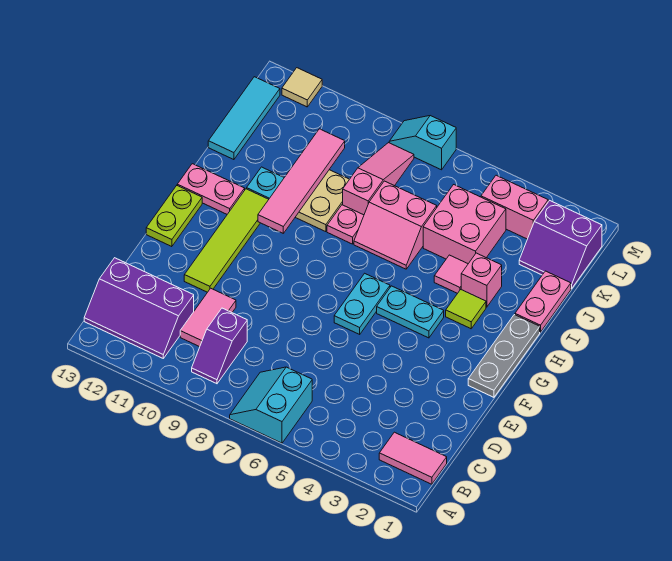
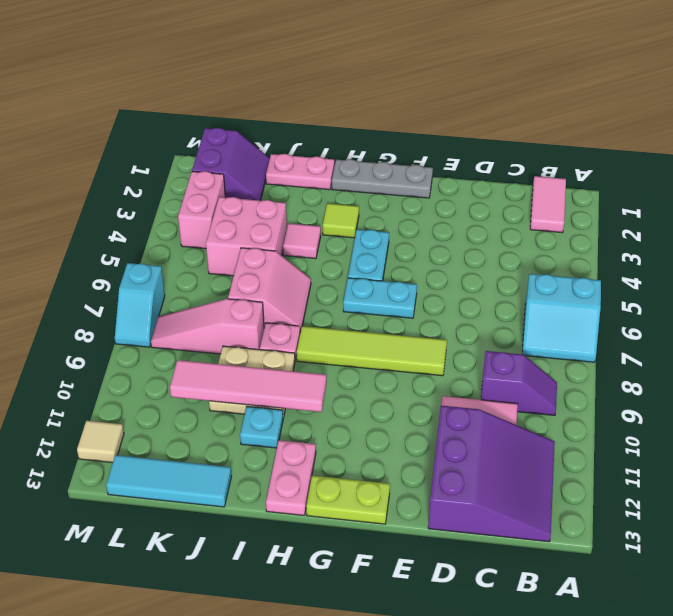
purple 2x3 slope [84,258,194,358] -> purple 3x3 slope [428,405,555,542]
lime 1x4 tile [184,189,269,292] -> lime 1x4 tile moved to [297,326,447,376]
pink 1x1 brick [461,253,502,307] -> none

